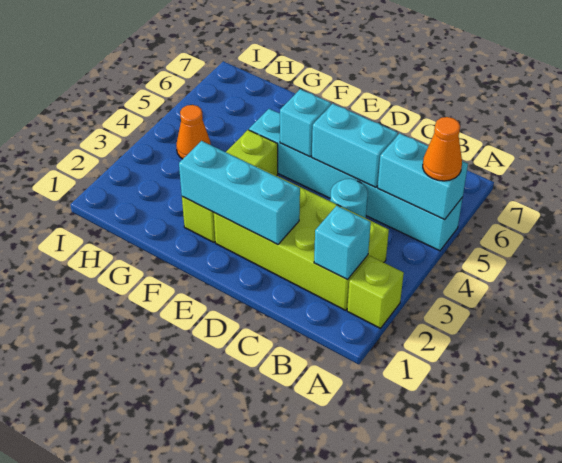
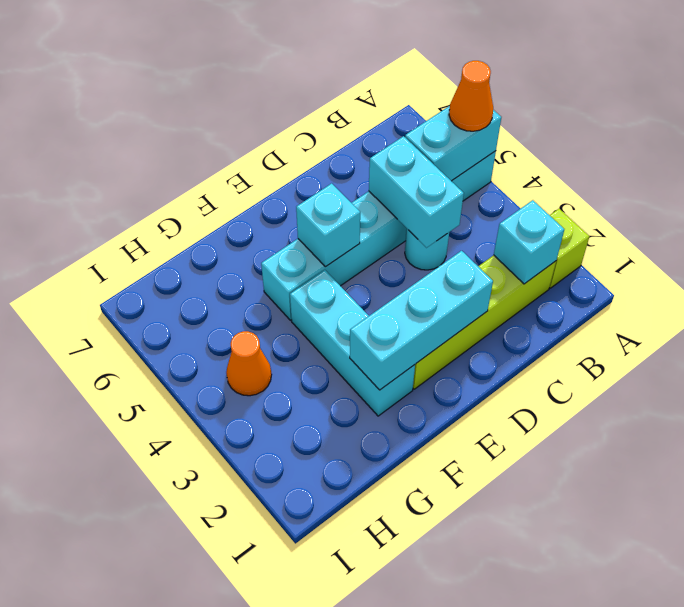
lime 2x4 brick [214,167,389,310] -> lime 1x4 brick [413,255,556,389]
cyan 1x2 brick [312,104,398,188] -> cyan 1x2 brick turned to [369,136,464,248]
lime 1x3 brick [182,130,278,242] -> cyan 1x3 brick [290,270,415,416]

